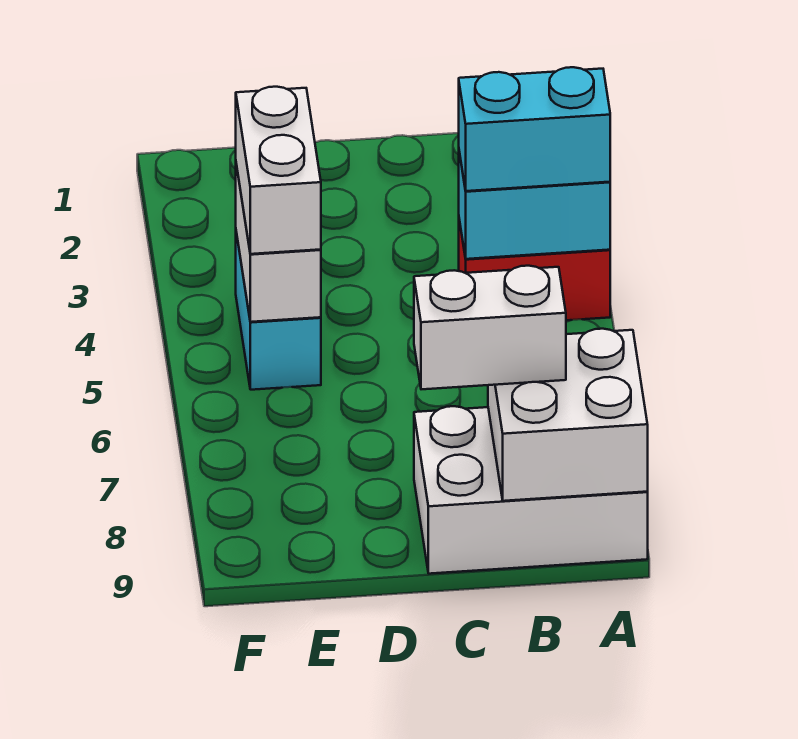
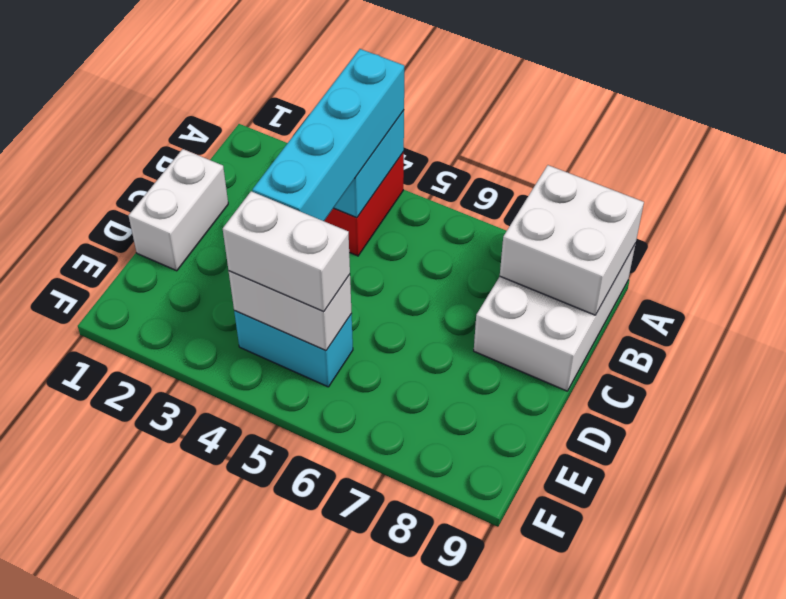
cyan 1x2 brick [459,67,610,191] -> cyan 1x4 brick [252,49,404,221]
white 1x2 brick [414,266,566,389] -> white 1x2 brick moved to [129,149,228,271]

